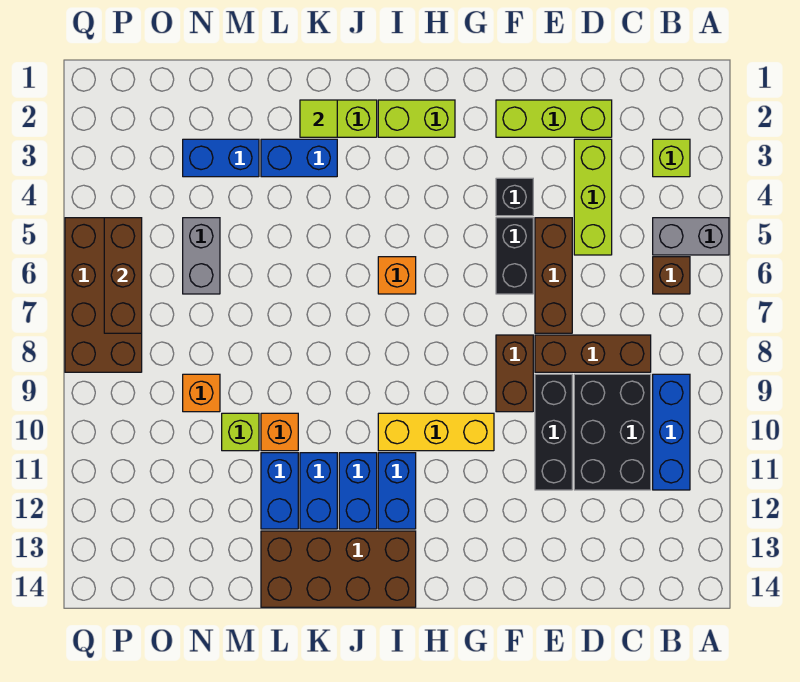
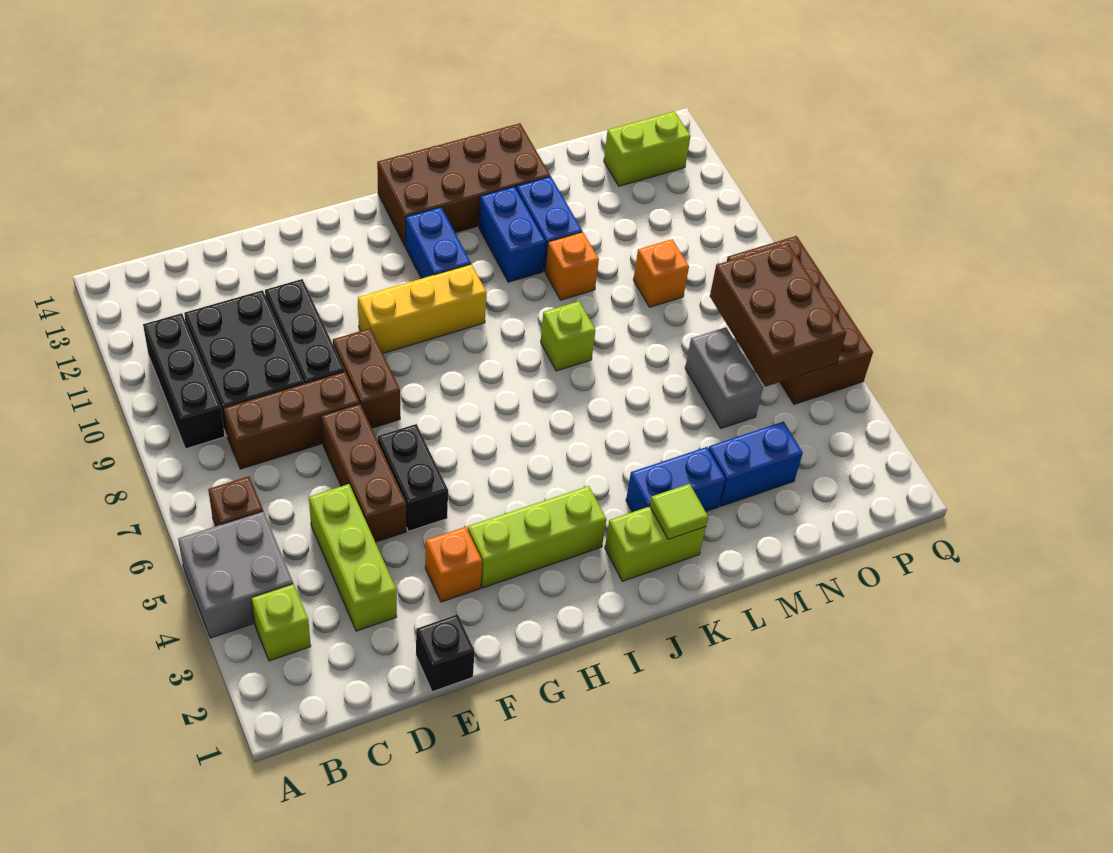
grey 1x2 brick [653,218,729,255] -> grey 2x2 brick [178,511,293,638]
blue 1x3 brick [653,374,690,490] -> black 1x3 brick [143,313,225,449]
lime 1x3 brick [496,100,612,137] -> lime 1x3 brick moved to [468,486,606,588]
black 1x1 brick [496,178,533,216] -> black 1x1 brick moved to [416,614,475,692]
lime 1x2 brick [378,100,455,137] -> lime 1x2 brick moved to [604,111,691,186]
orange 1x1 brick [378,257,416,294] -> orange 1x1 brick moved to [425,527,482,602]
blue 1x2 brick [339,453,377,529] -> none
lime 1x1 brick [222,413,259,451] -> lime 1x1 brick moved to [541,301,595,371]
brown 1x3 brick [104,218,142,333] -> brown 2x3 brick [710,243,846,387]

